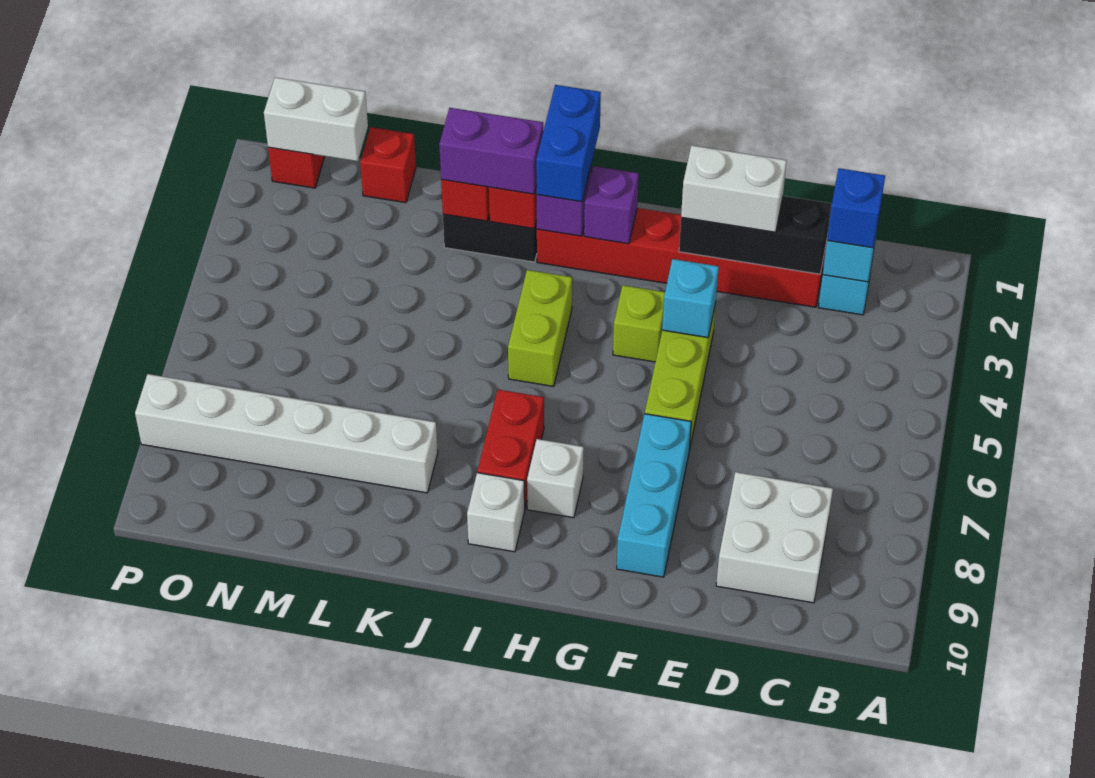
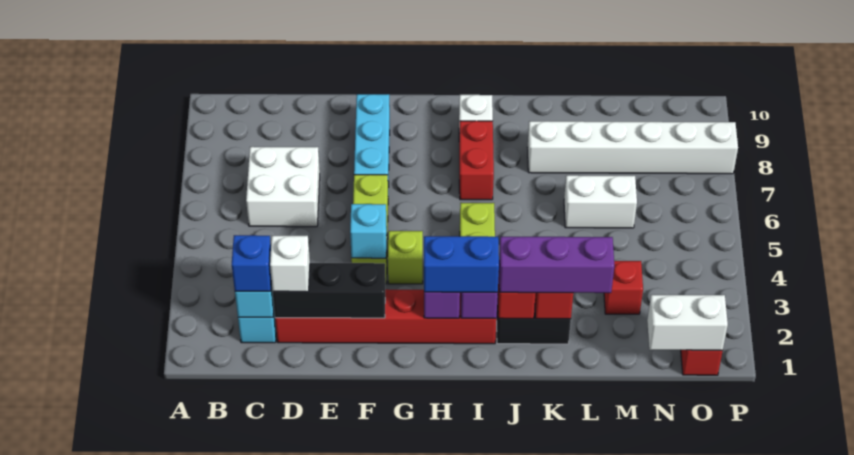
white 2x2 brick [716,472,833,603] -> white 2x2 brick moved to [246,147,320,227]
white 1x2 brick [681,145,787,232] -> white 1x2 brick moved to [564,175,637,228]
white 1x1 brick [527,439,584,518] -> white 1x1 brick moved to [270,236,310,292]
blue 1x2 brick [536,85,601,202] -> blue 1x2 brick turned to [424,236,499,292]
purple 1x2 brick [439,108,543,194] -> purple 1x3 brick [499,237,614,293]
red 1x1 brick [360,127,416,203] -> red 1x1 brick moved to [604,261,643,314]

